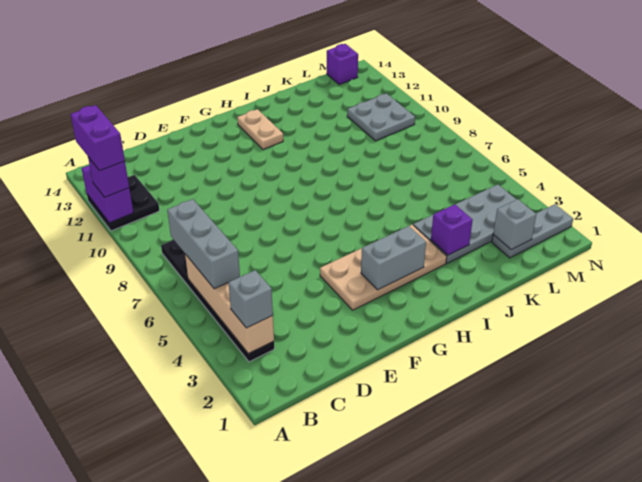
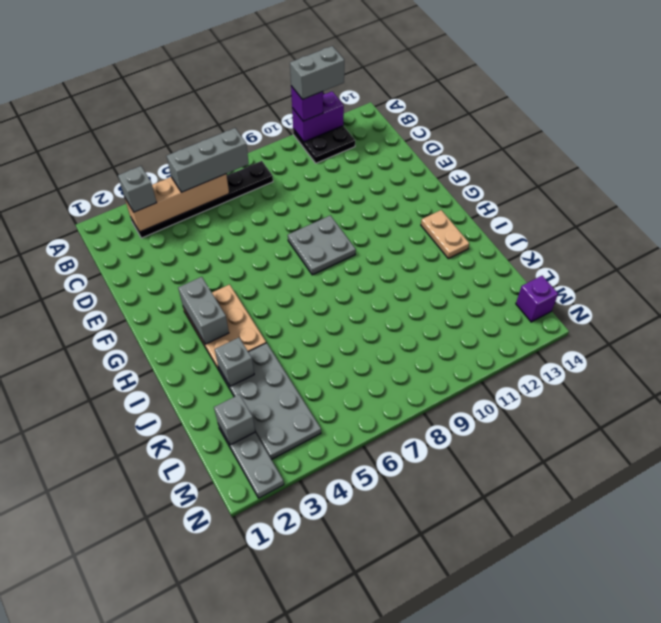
purple 1x2 brick [71,105,125,171] -> grey 1x2 brick [290,46,344,99]
tan 2x4 plate [320,225,447,310] -> tan 2x3 plate [183,284,266,370]
tan 1x2 plate [237,109,283,149] -> tan 1x2 plate turned to [421,210,469,259]
purple 1x1 brick [431,204,473,255] -> grey 1x1 brick [215,338,254,386]
grey 2x2 plate [347,93,415,141] -> grey 2x2 plate moved to [288,215,356,275]

